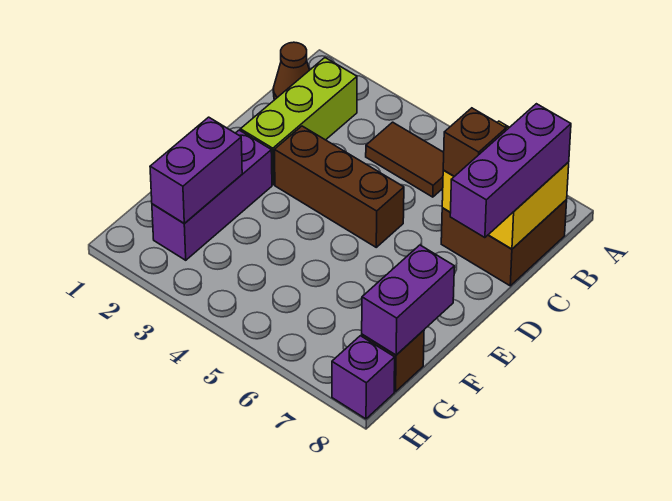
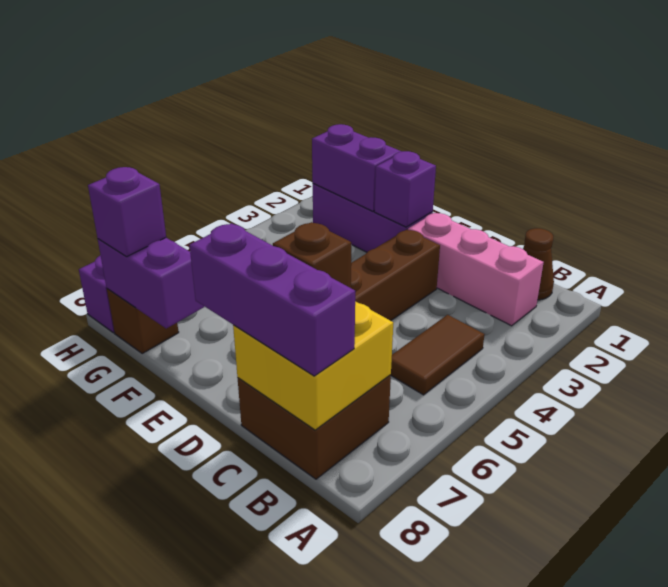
lime 1x3 brick [240,58,357,185] -> pink 1x3 brick [408,213,544,326]
none -> purple 1x1 brick [374,151,436,227]
none -> purple 1x1 brick [88,167,166,257]

